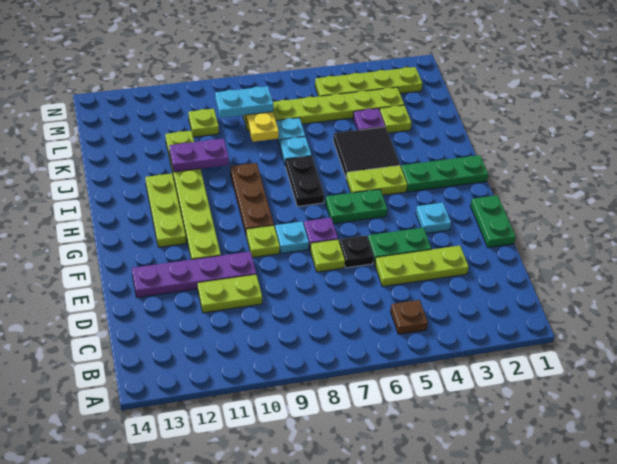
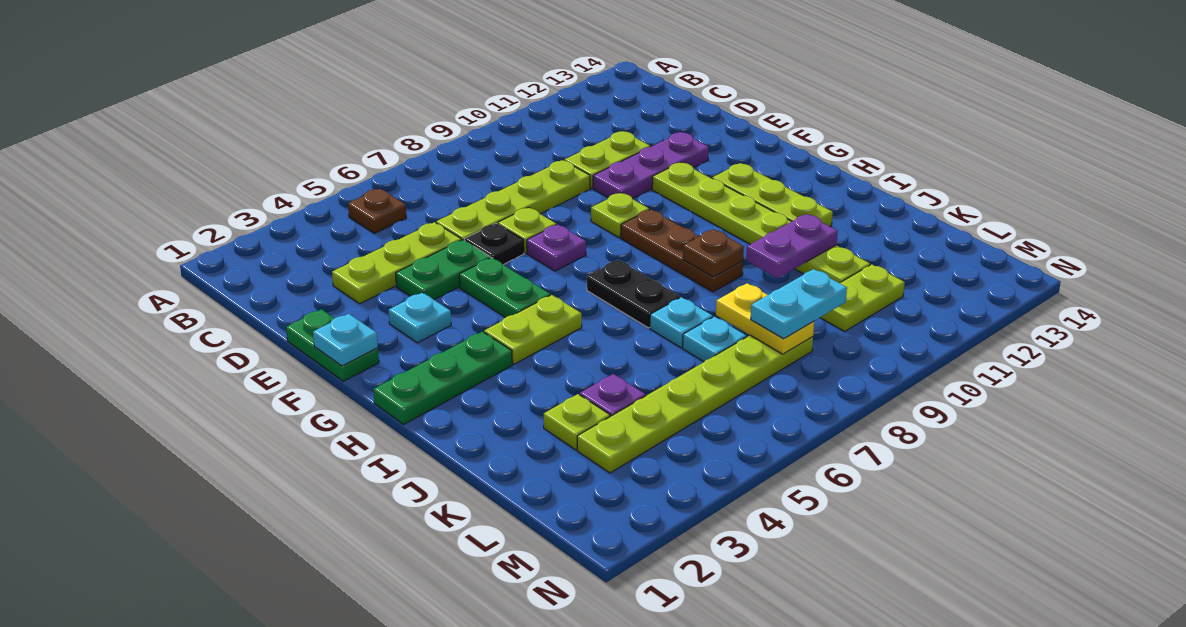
purple 1x4 plate [132,252,256,297] -> purple 1x3 plate [593,132,709,198]
cyan 1x1 plate [275,221,309,253] -> cyan 1x1 plate moved to [313,314,378,366]
green 1x2 plate [325,189,387,224] -> green 1x2 plate turned to [459,258,550,317]
black 2x2 tile [333,127,400,178] -> none
none -> brown 1x1 plate [683,229,744,277]
lime 1x1 plate [188,109,219,137] -> lime 1x2 plate [820,264,905,331]
lime 1x4 plate [315,67,423,96] -> lime 1x4 plate moved to [436,161,590,240]

